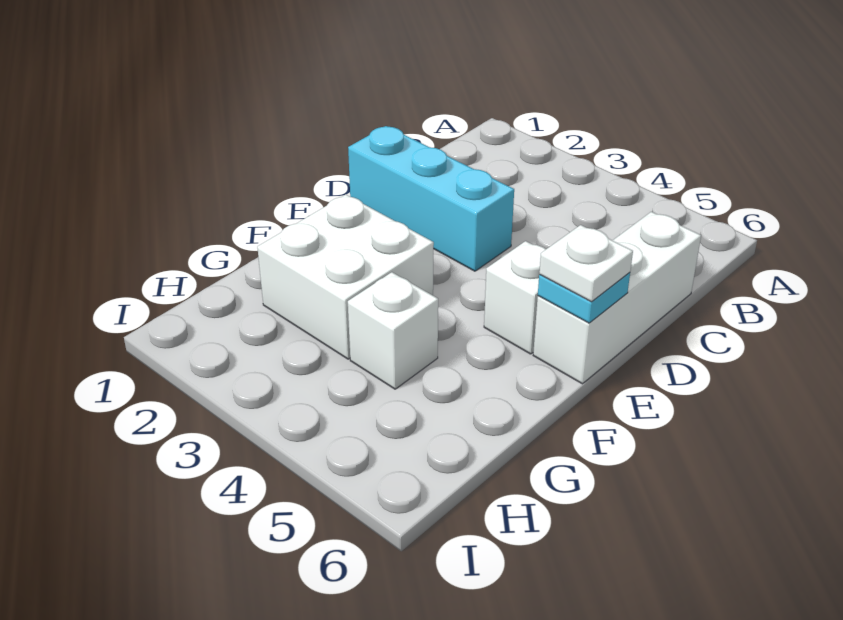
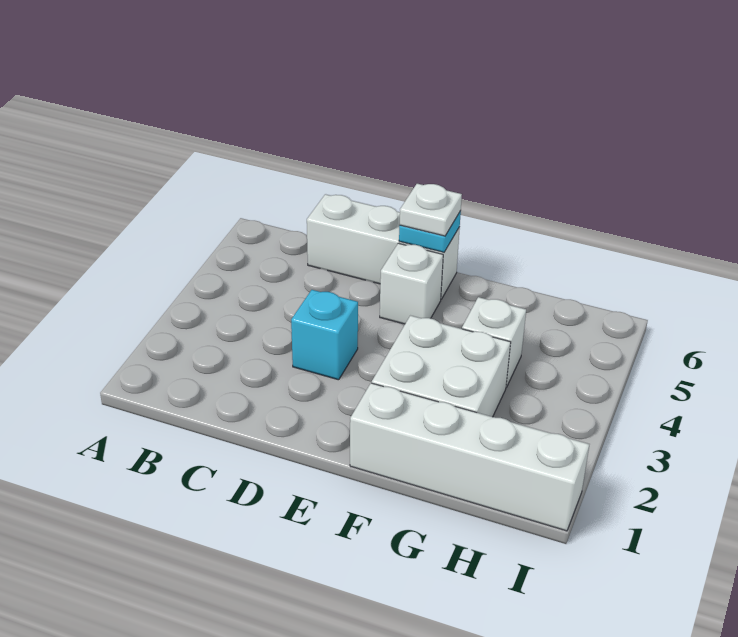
cyan 1x3 brick [348,126,514,271] -> cyan 1x1 brick [291,290,358,380]
none -> white 1x4 brick [350,383,589,531]

